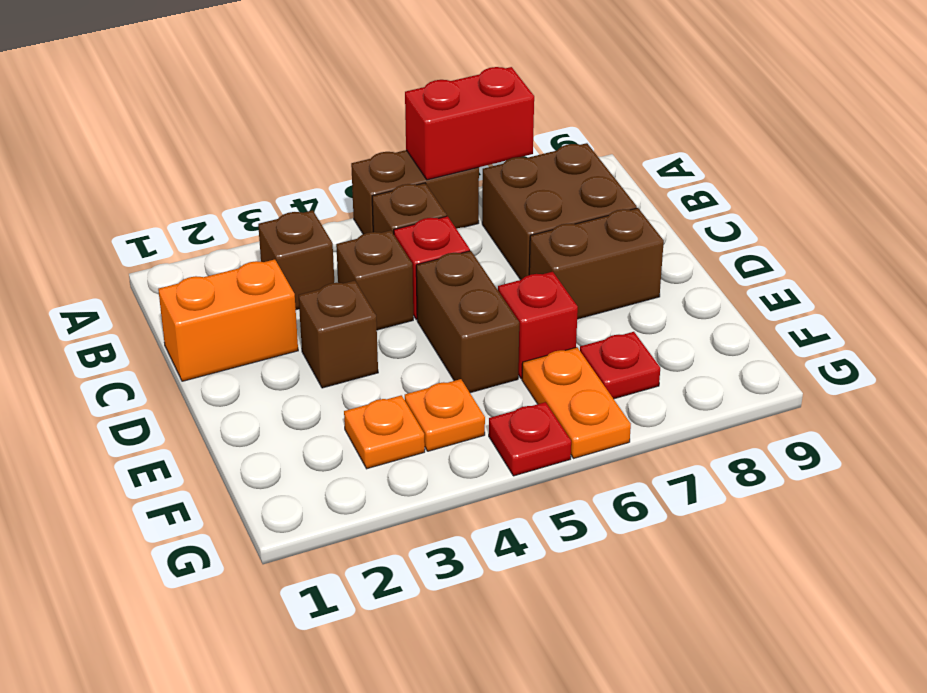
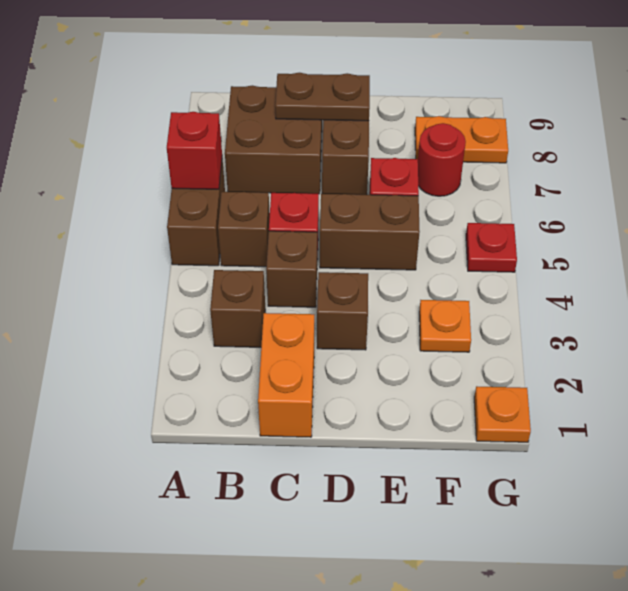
red 1x2 brick [405,67,534,180] -> red 1x1 brick [167,112,222,189]
none -> brown 1x2 plate [275,73,370,121]
orange 1x1 plate [405,379,485,451] -> orange 1x1 plate moved to [474,386,531,442]
orange 1x2 plate [522,347,631,459] -> orange 1x2 plate moved to [415,116,508,163]
red 1x1 plate [580,332,660,399] -> red 1x1 round brick [418,123,466,196]

